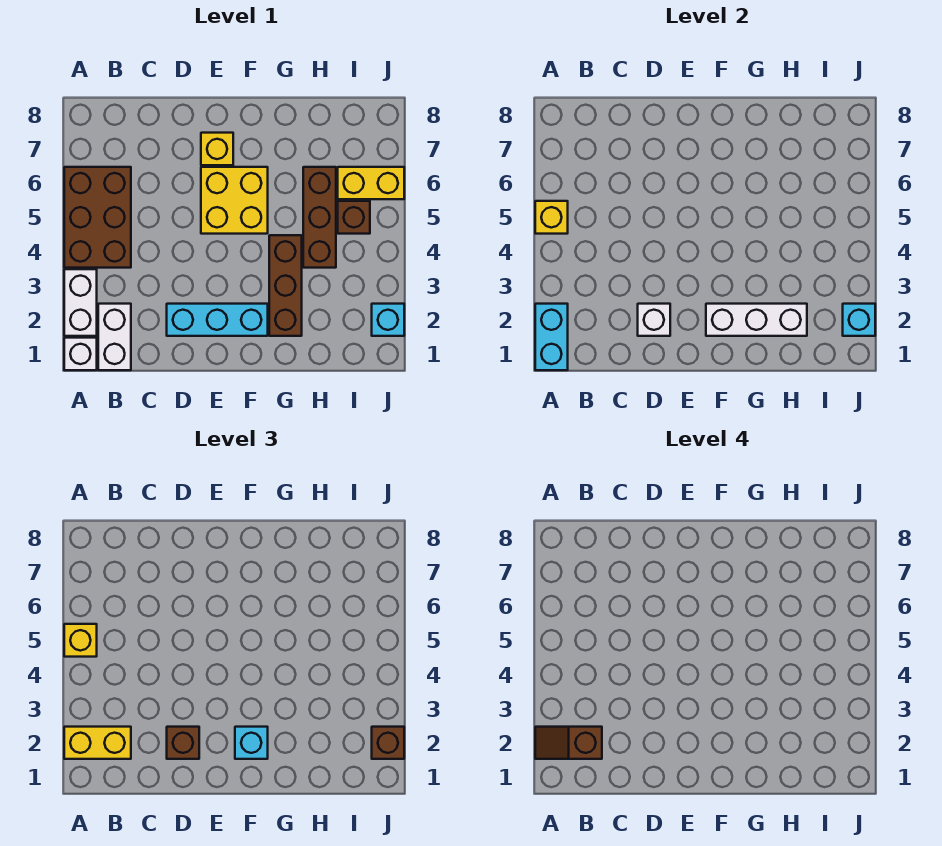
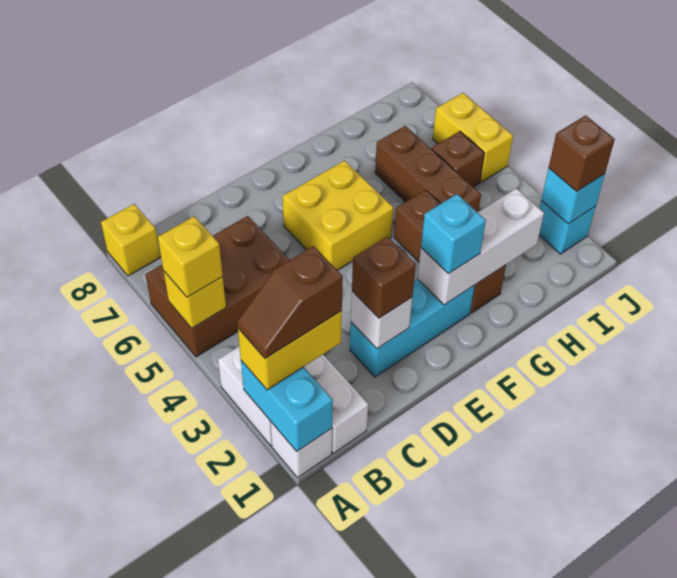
brown 2x3 brick [64,167,131,268] -> brown 2x3 brick turned to [145,216,289,357]
yellow 1x1 brick [201,133,233,165] -> yellow 1x1 brick moved to [101,204,160,276]
yellow 1x2 brick [338,167,404,199] -> yellow 1x2 brick turned to [433,93,513,182]

